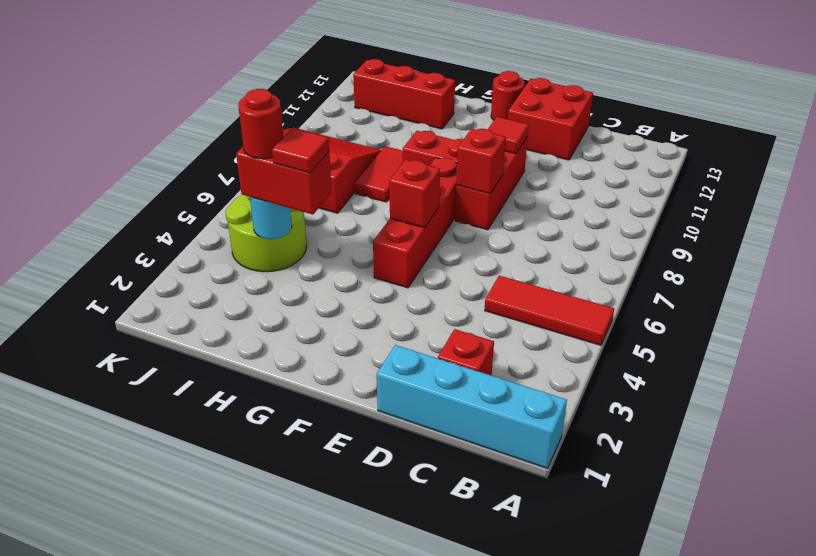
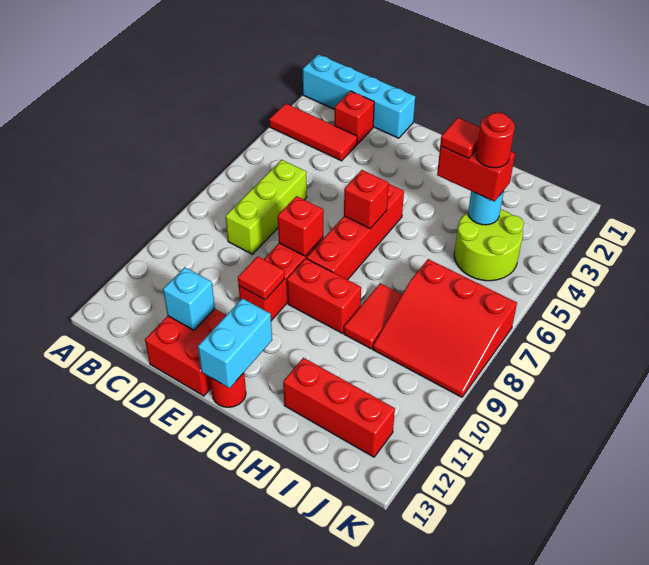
red 1x3 tile [485,276,614,345] -> red 1x3 tile moved to [269,103,357,161]
none -> lime 1x3 brick [226,160,307,254]
none -> cyan 1x1 brick [163,267,215,330]
none -> cyan 1x2 brick [198,298,272,388]

